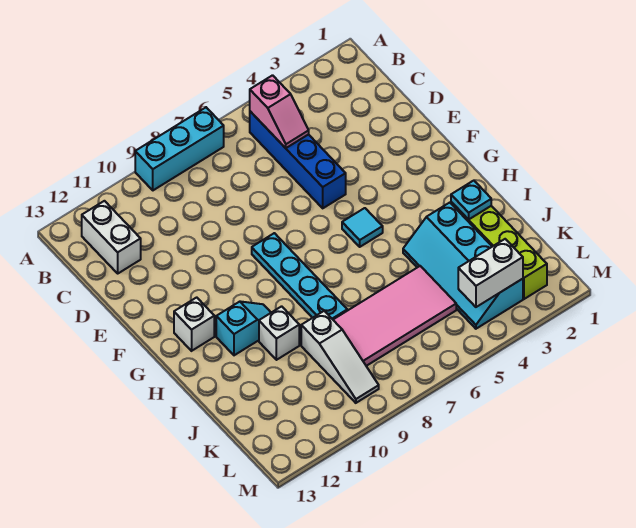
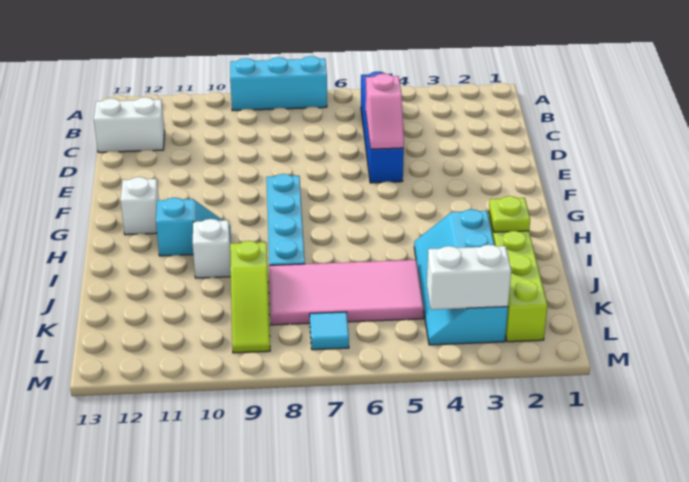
pink 1x2 slope [250,75,309,148] -> pink 1x2 slope moved to [366,74,404,149]
white 1x2 brick [82,201,141,273] -> white 1x2 brick turned to [94,97,165,152]
cyan 1x1 tile [342,208,383,247] -> cyan 1x1 tile moved to [310,312,349,350]
cyan 1x1 plate [451,181,491,220] -> lime 1x1 plate [489,196,530,232]
white 1x3 slope [301,311,379,403] -> lime 1x3 slope [230,241,270,353]

